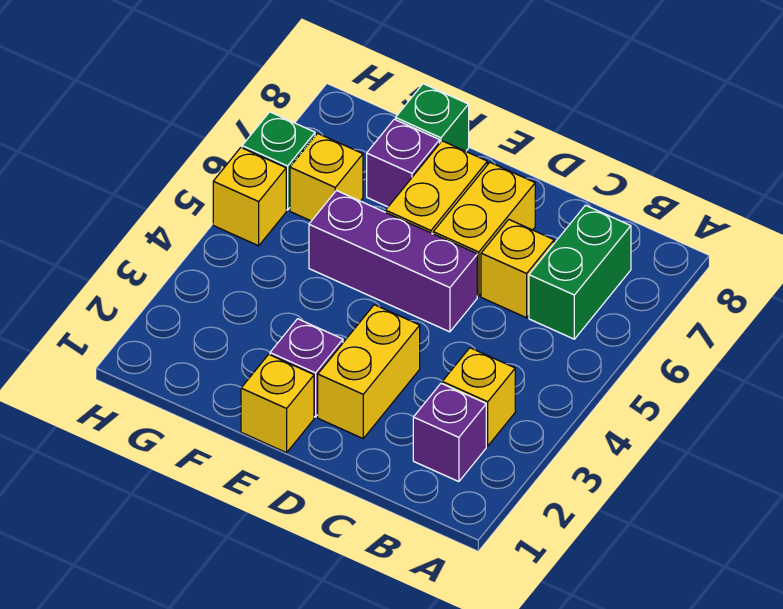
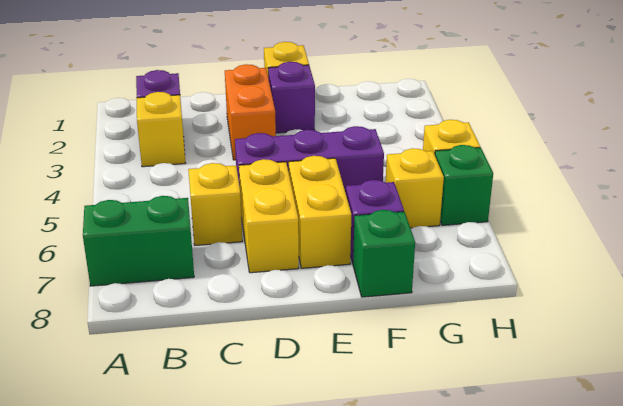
green 1x2 brick [529,205,631,339] -> green 1x2 brick turned to [83,196,194,286]
yellow 1x2 brick [318,305,420,438] -> orange 1x2 brick [225,64,276,160]

